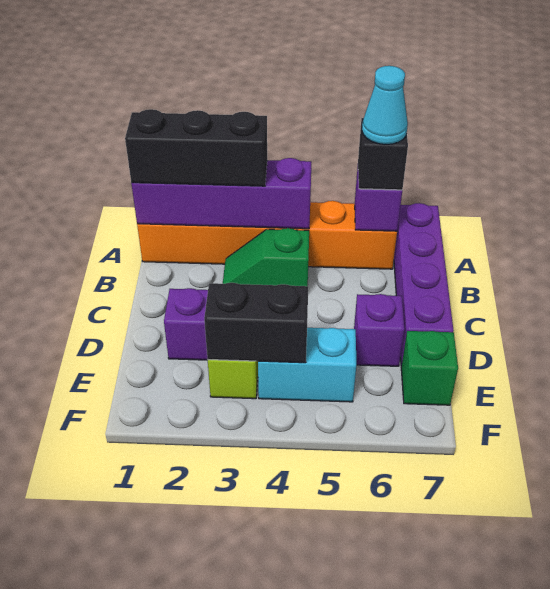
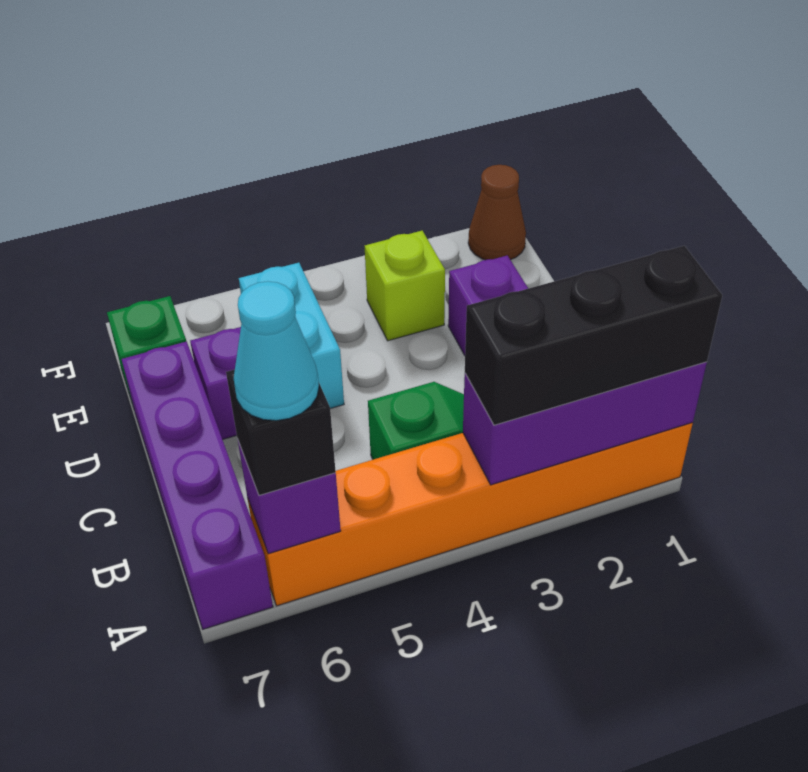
purple 1x4 brick [131,158,311,229] -> purple 1x3 brick [463,362,707,485]
black 1x2 brick [204,283,308,363] -> none
cyan 1x2 brick [258,328,356,402] -> cyan 1x2 brick turned to [239,263,344,409]
none -> brown 1x1 cone [468,165,526,260]

